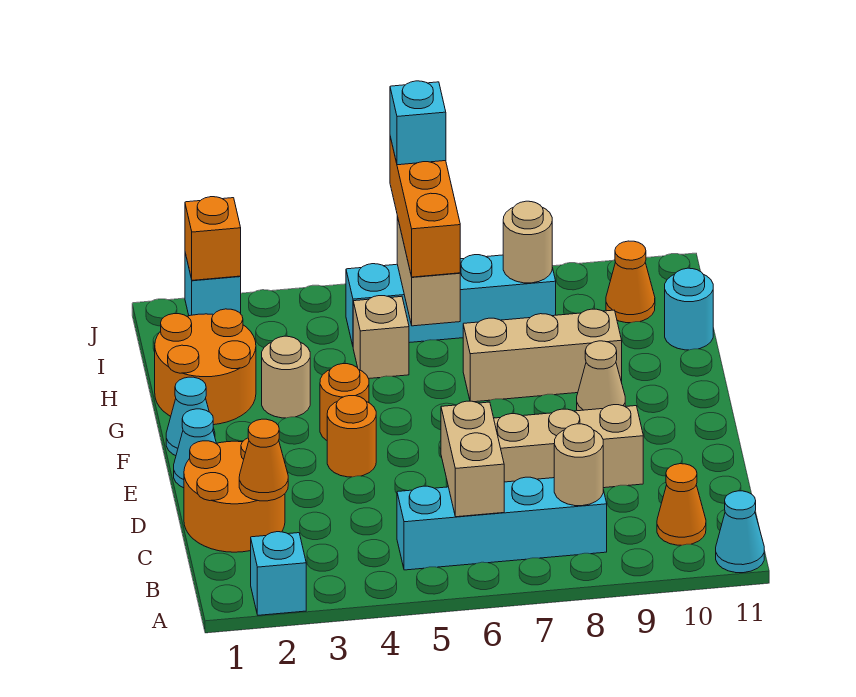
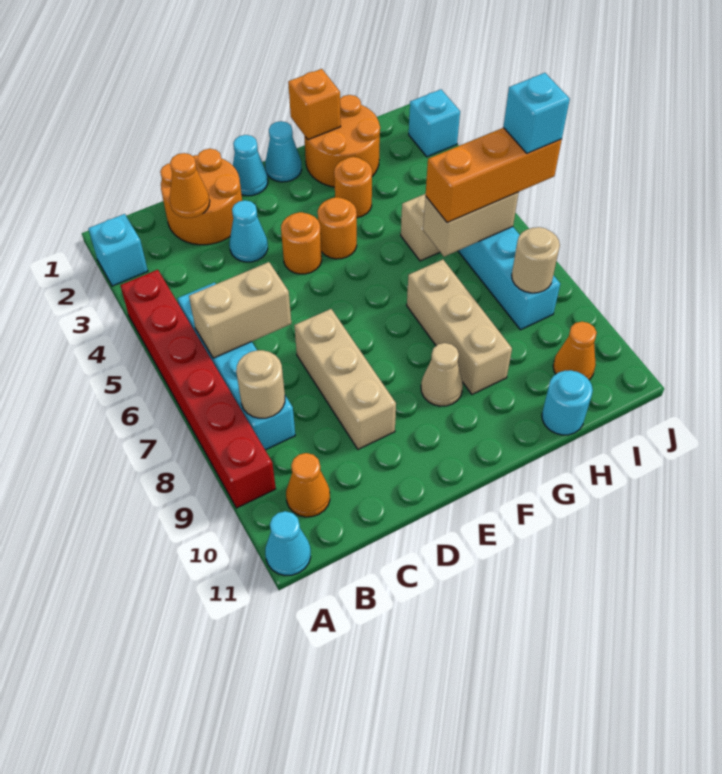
none -> red 1x6 brick [120,270,276,508]
none -> cyan 1x1 cone [229,200,268,262]
tan 1x1 round brick [262,336,310,418] -> orange 1x1 round brick [334,157,372,218]
orange 1x1 brick [185,197,241,280] -> orange 1x1 brick moved to [288,69,341,140]

